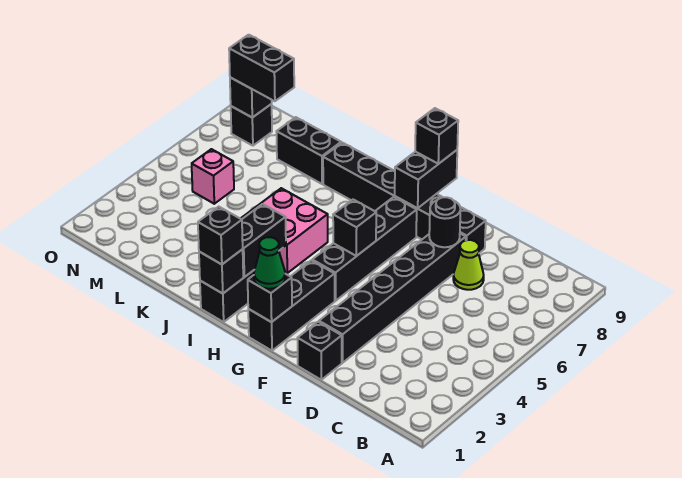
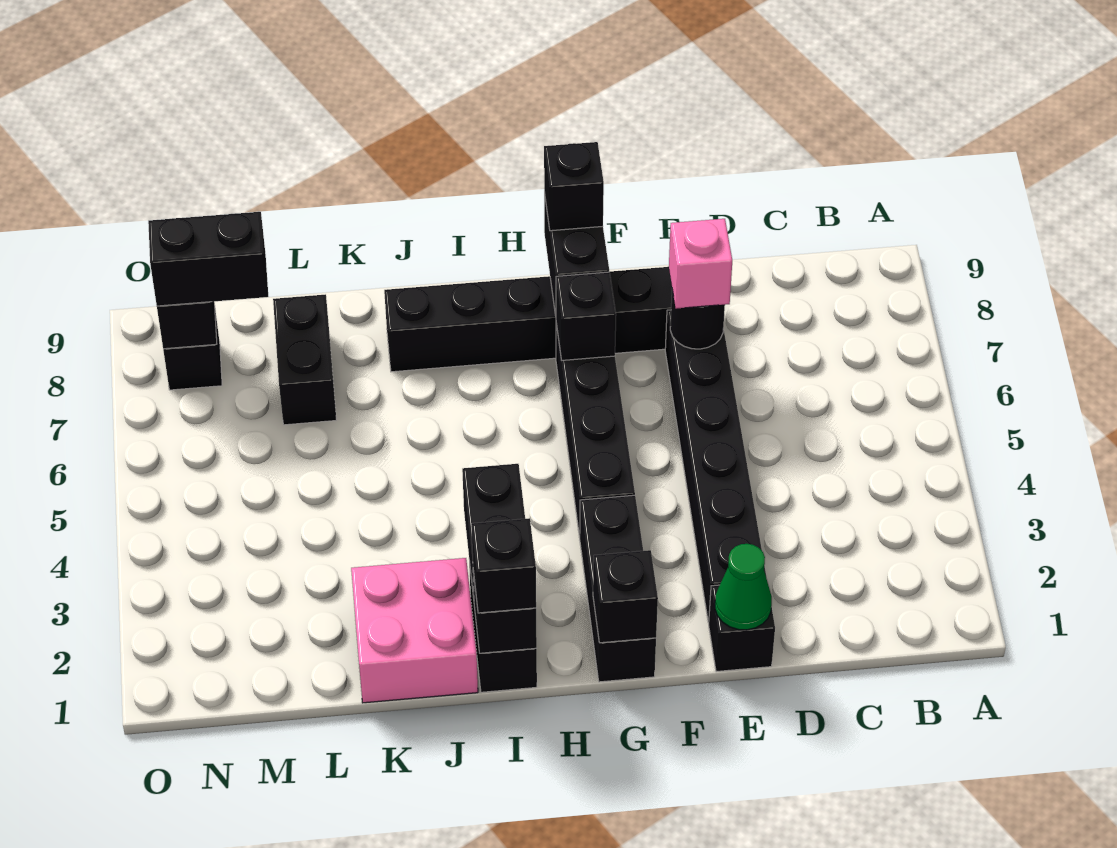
lime 1x1 cone [453,240,484,290] -> none
green 1x1 cone [254,237,285,289] -> green 1x1 cone moved to [715,544,772,630]
black 1x1 brick [333,200,376,256] -> black 1x1 brick moved to [556,272,616,361]
pink 2x2 brick [241,188,328,273] -> pink 2x2 brick moved to [351,558,478,703]
black 1x2 brick [276,117,341,184] -> black 1x2 brick turned to [273,294,336,425]
pink 1x1 brick [192,149,234,204] -> pink 1x1 brick moved to [669,219,732,309]

